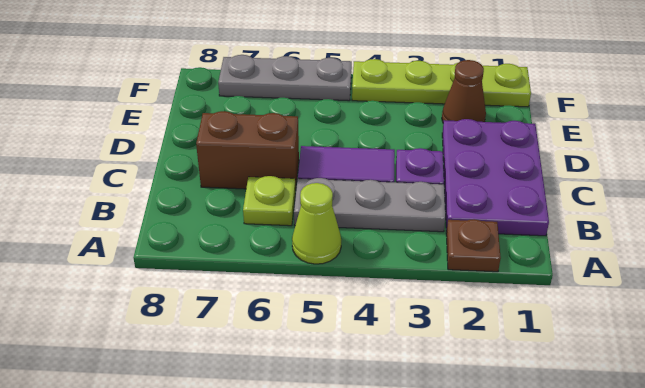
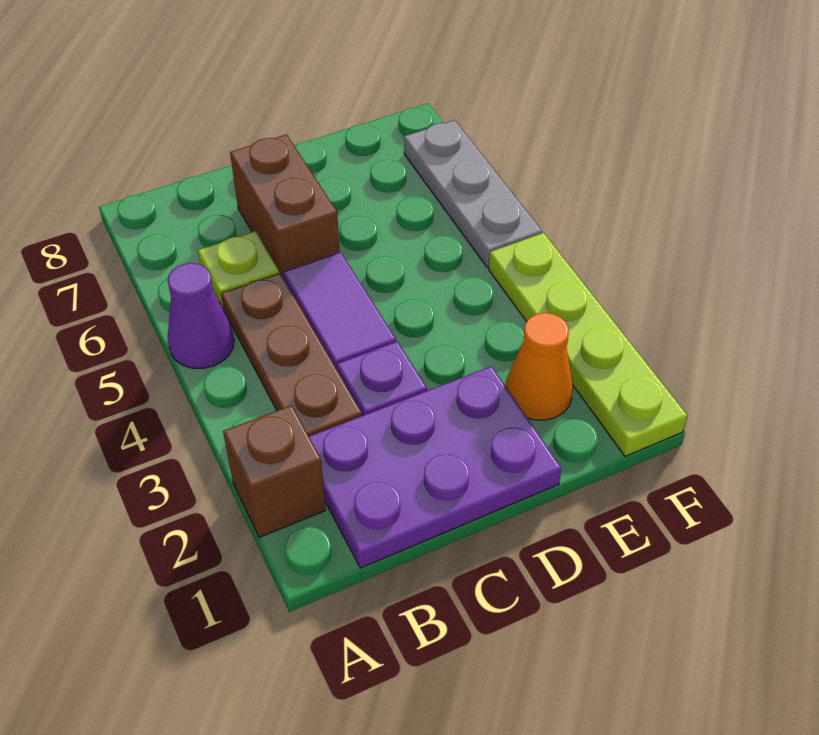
brown 1x1 plate [446,219,501,272] -> brown 1x1 brick [223,405,326,537]
lime 1x1 cone [292,183,341,264] -> purple 1x1 cone [167,263,234,368]
grey 1x3 plate [294,178,445,232] -> brown 1x3 plate [221,273,362,436]
brown 1x1 cone [442,60,486,123] -> orange 1x1 cone [506,313,573,420]

